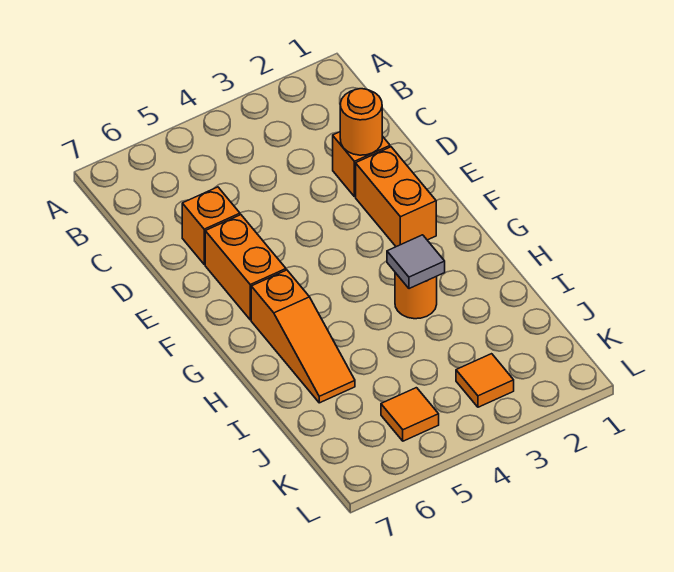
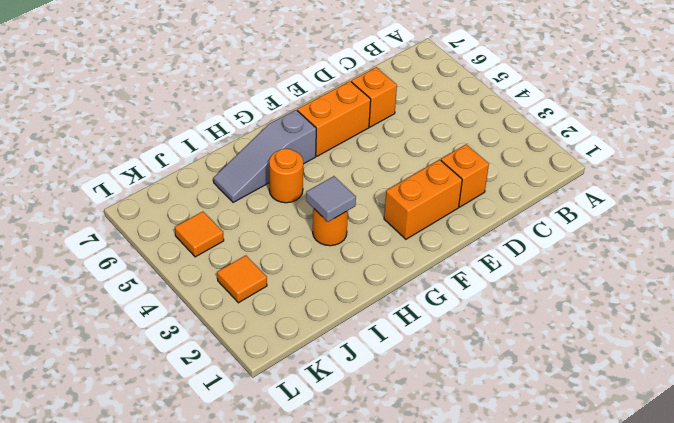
orange 1x1 round brick [340,89,382,155] -> orange 1x1 round brick moved to [269,149,303,203]
orange 1x3 slope [251,270,355,403] -> grey 1x3 slope [213,110,316,202]

